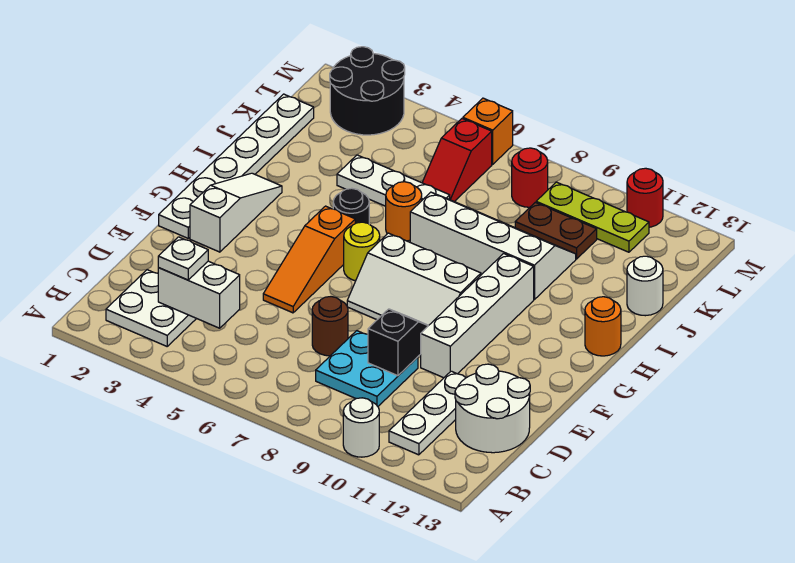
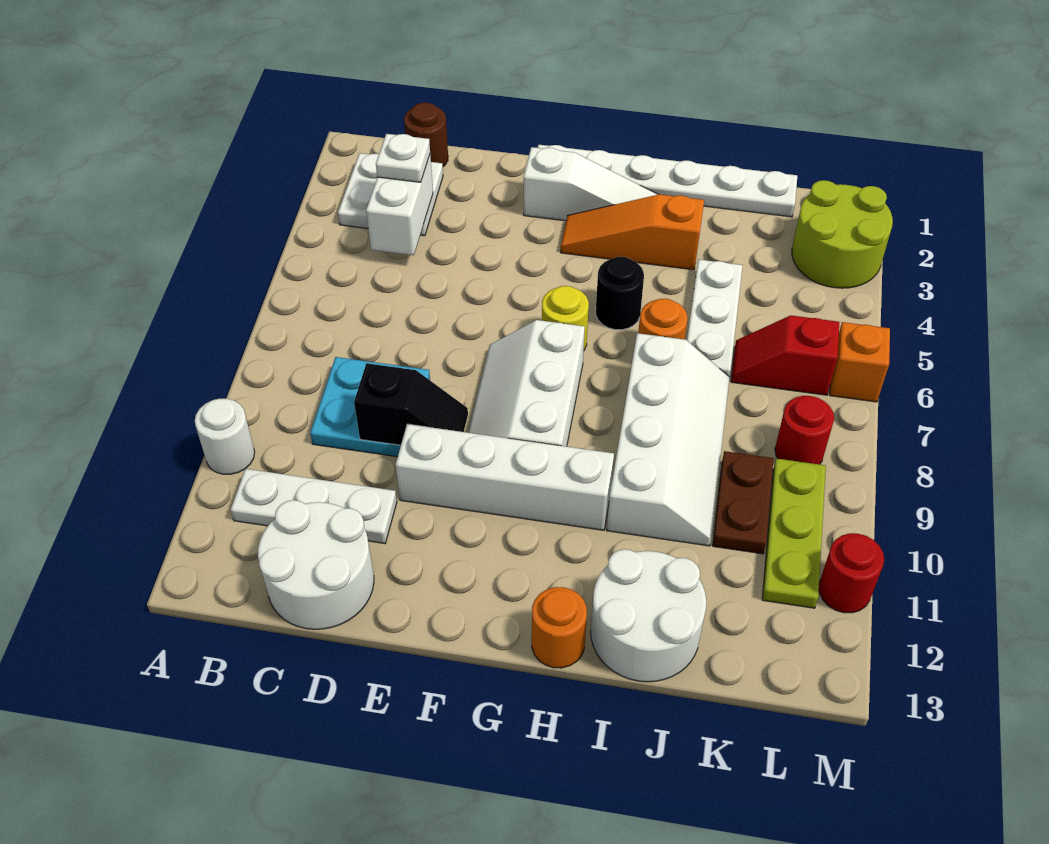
brown 1x1 round brick [312,297,348,356] -> brown 1x1 round brick moved to [404,102,448,167]
orange 1x3 slope [263,206,355,313] -> orange 1x3 slope moved to [561,194,704,270]
white 1x1 round brick [627,256,663,316] -> white 2x2 round brick [591,549,706,682]
black 2x2 round brick [330,47,405,135] -> lime 2x2 round brick [792,180,893,288]

